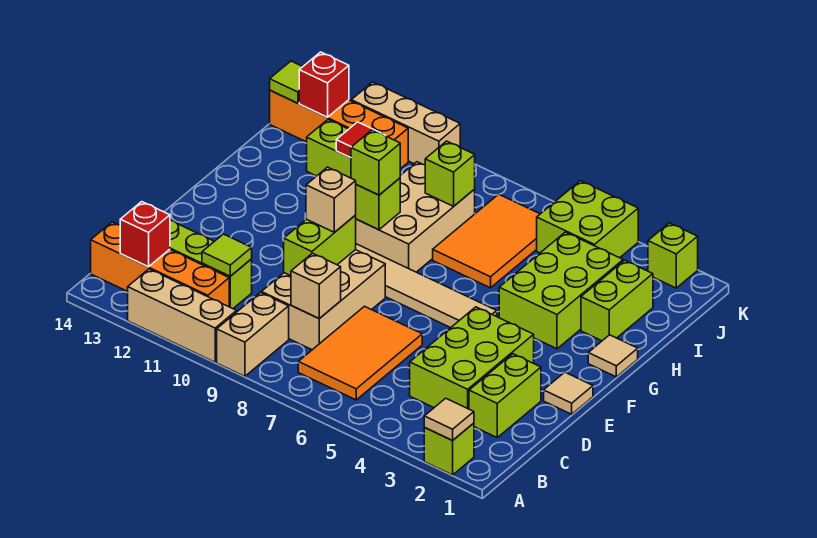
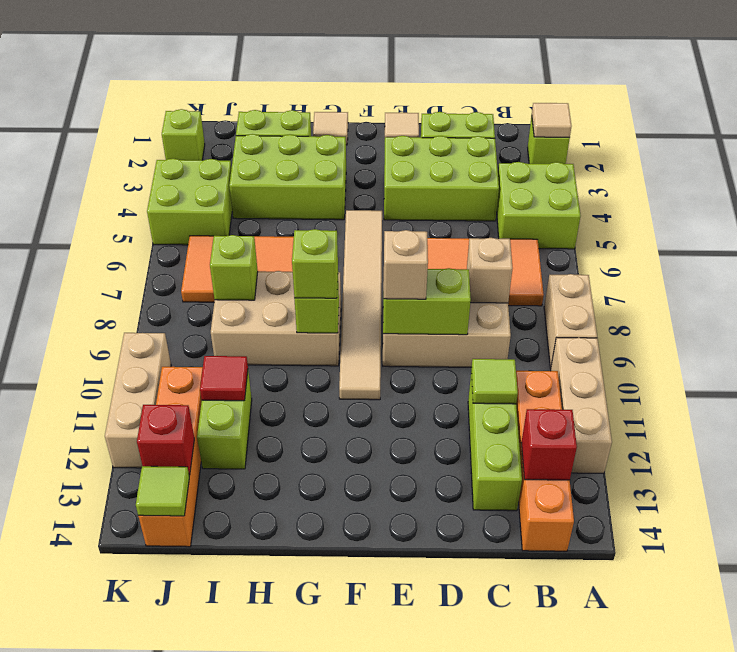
none -> lime 2x2 brick [497,162,580,249]
tan 1x2 brick [217,293,289,376] -> tan 1x2 brick turned to [544,274,597,368]

